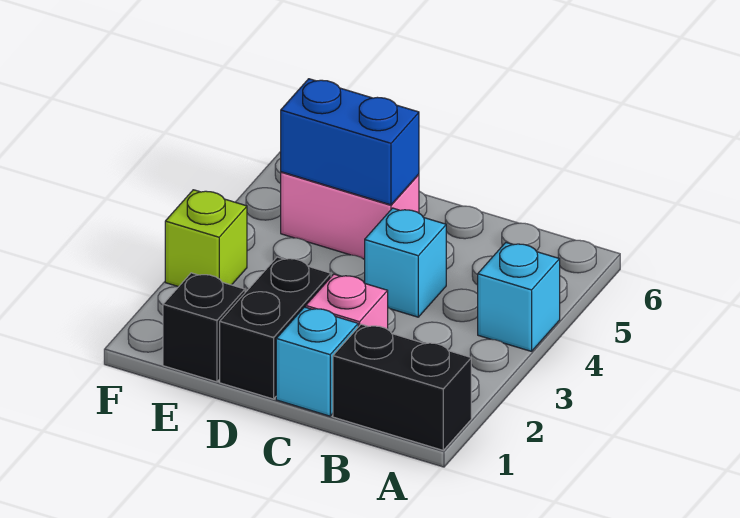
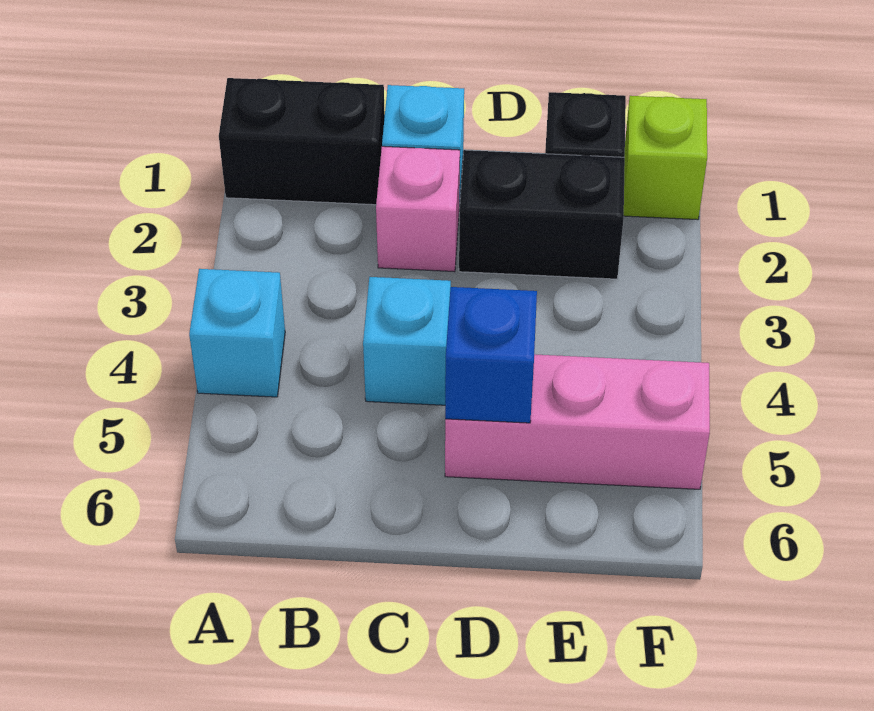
black 1x2 brick [220,257,331,399] -> black 1x2 brick turned to [459,150,625,279]
pink 1x2 brick [281,172,419,259] -> pink 1x3 brick [445,354,710,489]
blue 1x2 brick [281,79,419,205] -> blue 1x1 brick [445,287,537,423]
lime 1x1 brick [165,190,247,287] -> lime 1x1 brick moved to [624,96,707,220]

